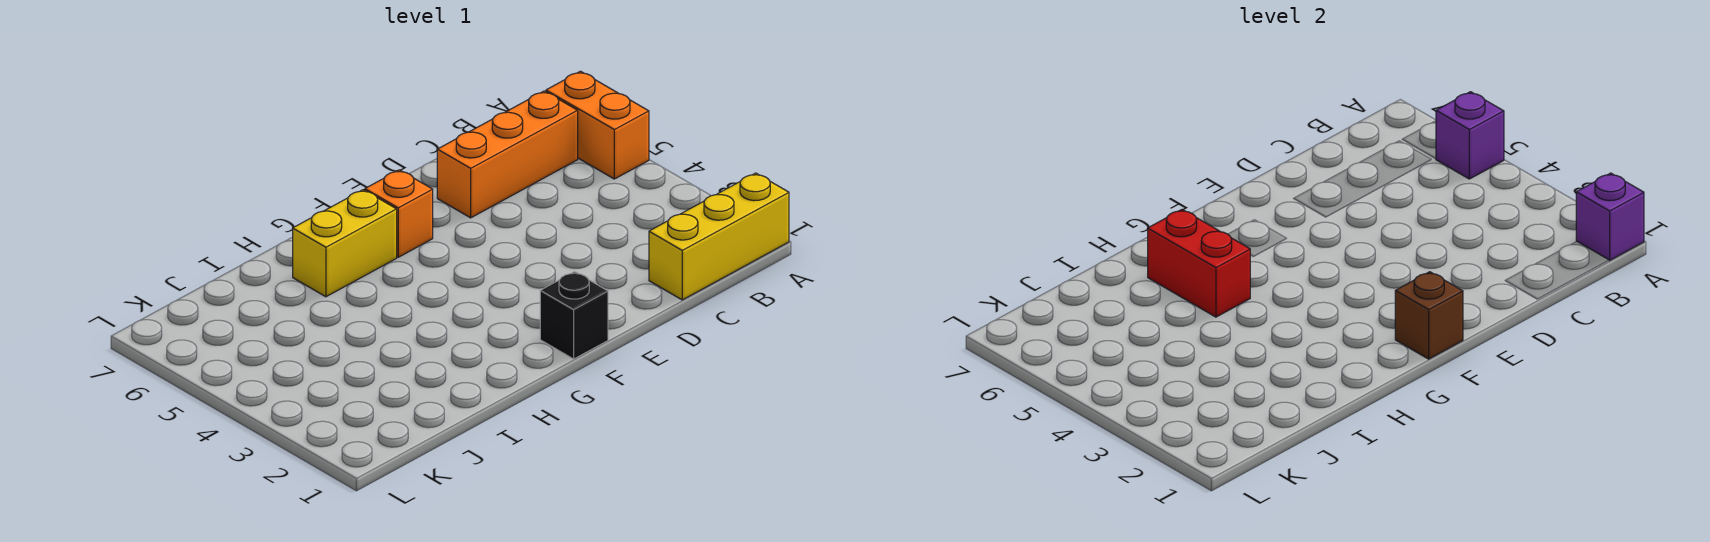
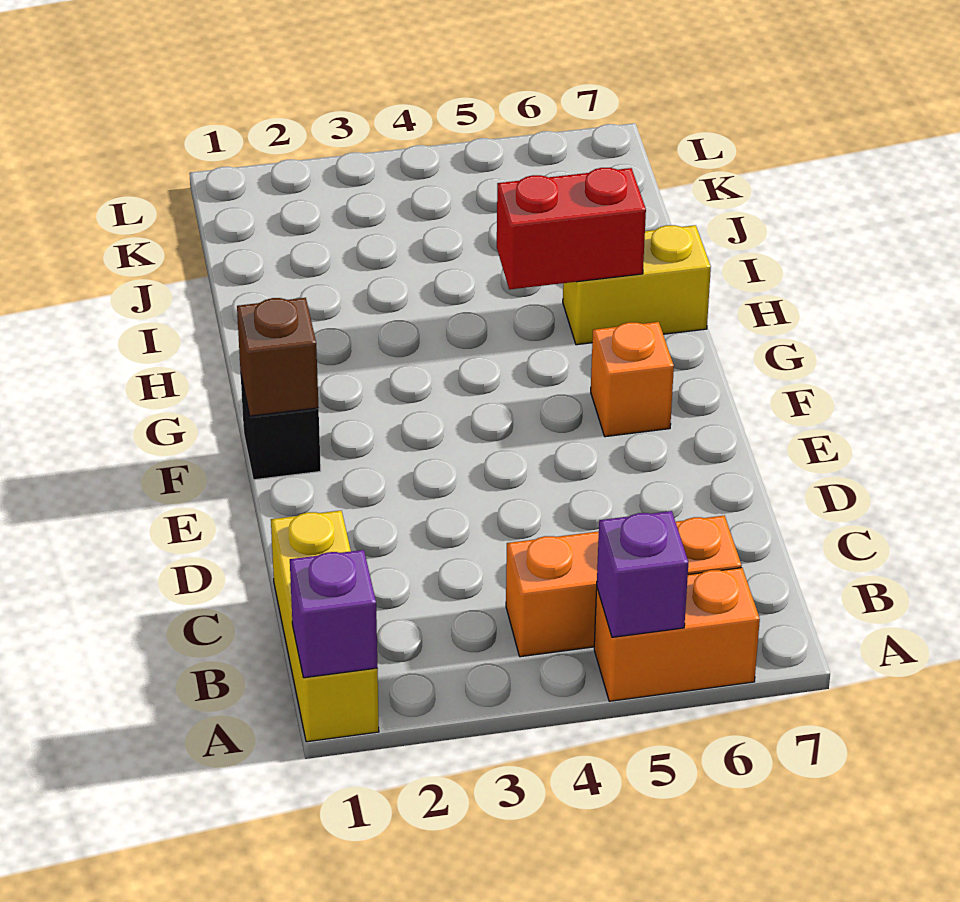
orange 1x3 brick [437,91,578,218] -> orange 1x3 brick turned to [506,516,742,657]
yellow 1x2 brick [293,190,397,297] -> yellow 1x2 brick turned to [563,225,711,345]

